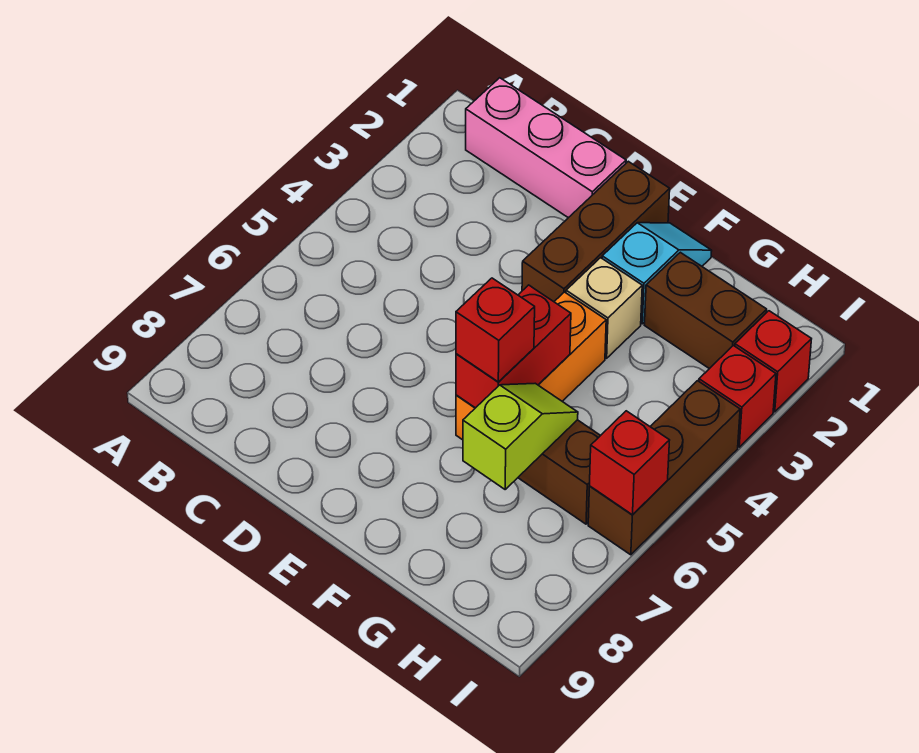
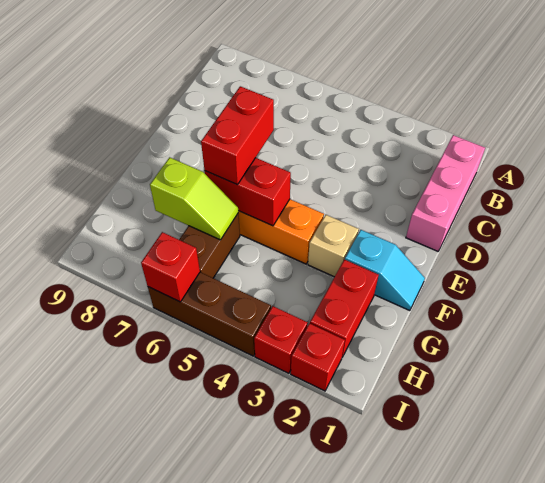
brown 1x3 brick [522,161,670,302] -> none
red 1x1 brick [456,278,535,382] -> red 1x2 brick [201,86,274,185]
brown 1x2 brick [645,252,767,369] -> red 1x2 brick [310,259,379,357]

